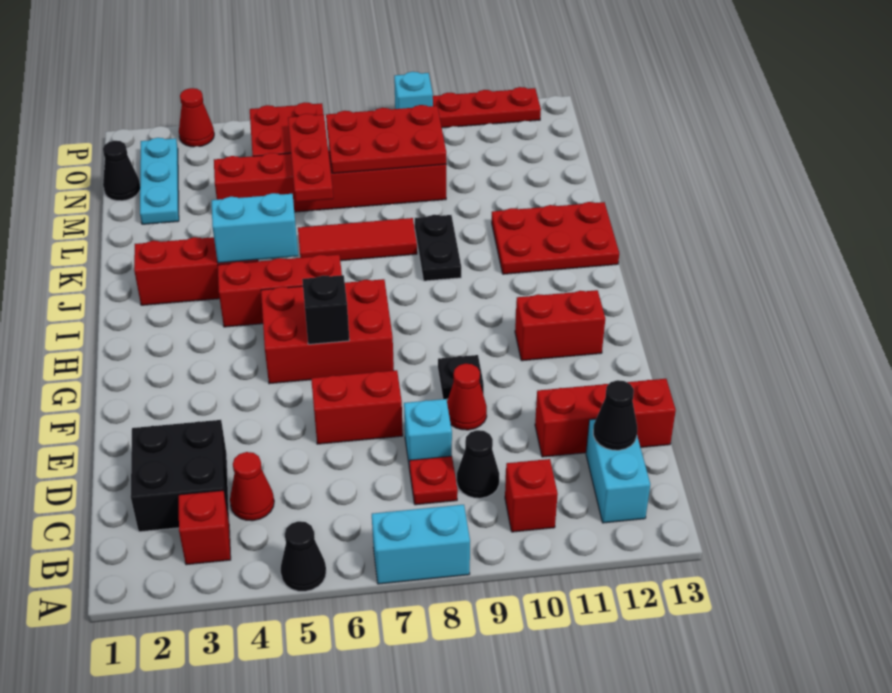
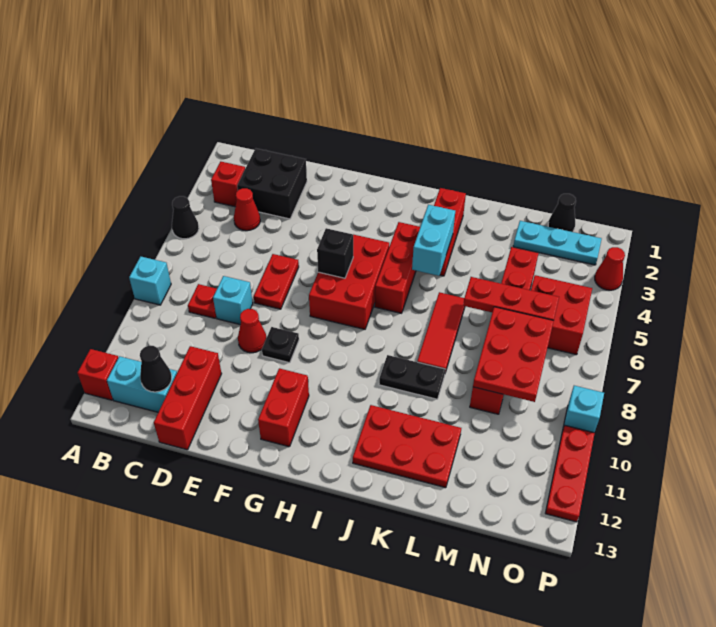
cyan 1x2 brick [372,505,470,584] -> cyan 1x1 brick [129,256,171,305]
red 1x1 brick [505,459,558,532] -> red 1x1 brick moved to [77,349,118,400]
black 1x1 cone [457,430,499,498] -> none
red 1x2 brick [311,370,403,444] -> red 1x2 plate [254,254,299,309]
red 2x3 plate [492,202,619,274] -> red 2x3 plate turned to [353,405,461,488]

